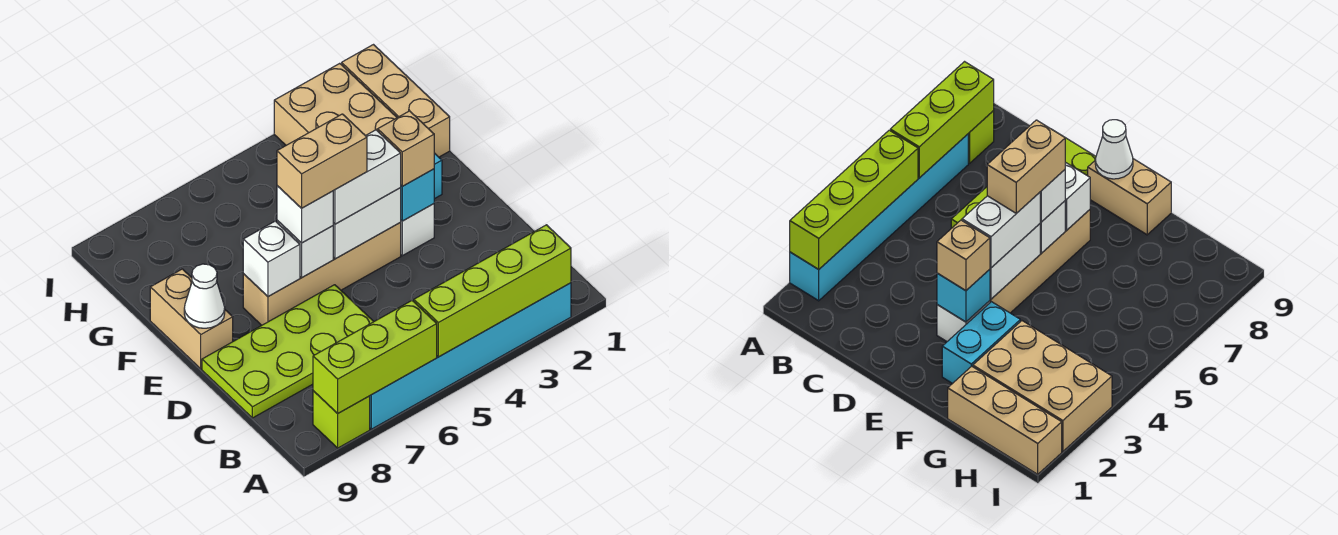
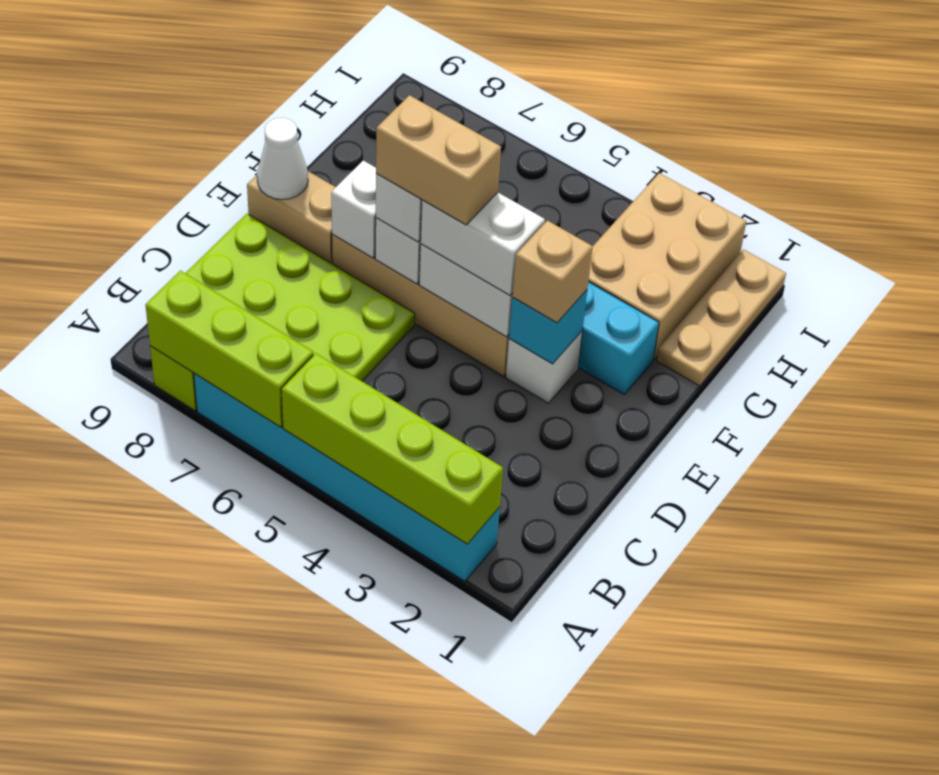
tan 1x2 brick [150,269,233,369] -> tan 1x2 brick turned to [247,171,336,264]
tan 1x3 brick [342,45,450,157] -> tan 1x3 plate [657,250,786,386]

